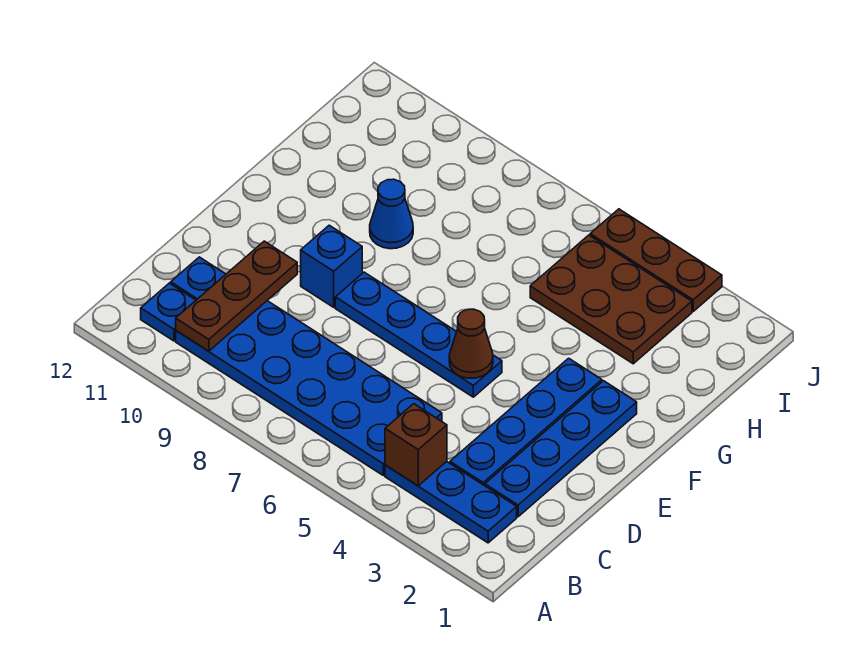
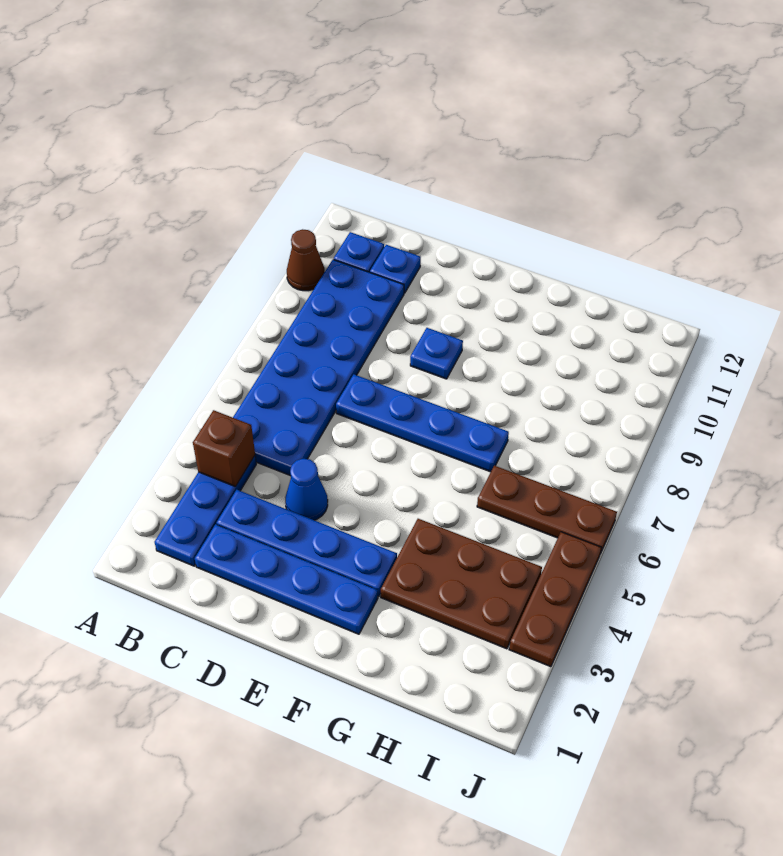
brown 1x3 plate [176,241,297,351] -> brown 1x3 plate moved to [477,466,617,554]
blue 1x4 plate [335,272,502,397] -> blue 1x4 plate turned to [336,374,509,472]
brown 1x1 cone [449,309,493,378] -> brown 1x1 cone moved to [287,229,325,291]
blue 1x1 brick [301,225,362,307] -> blue 1x1 plate [410,328,463,379]
blue 1x1 cone [370,179,413,249] -> blue 1x1 cone moved to [285,459,328,520]
brown 2x3 plate [530,235,692,364] -> brown 2x3 plate turned to [381,519,542,649]

